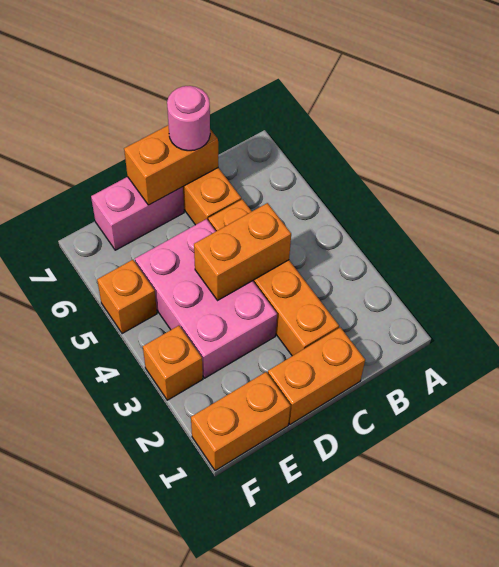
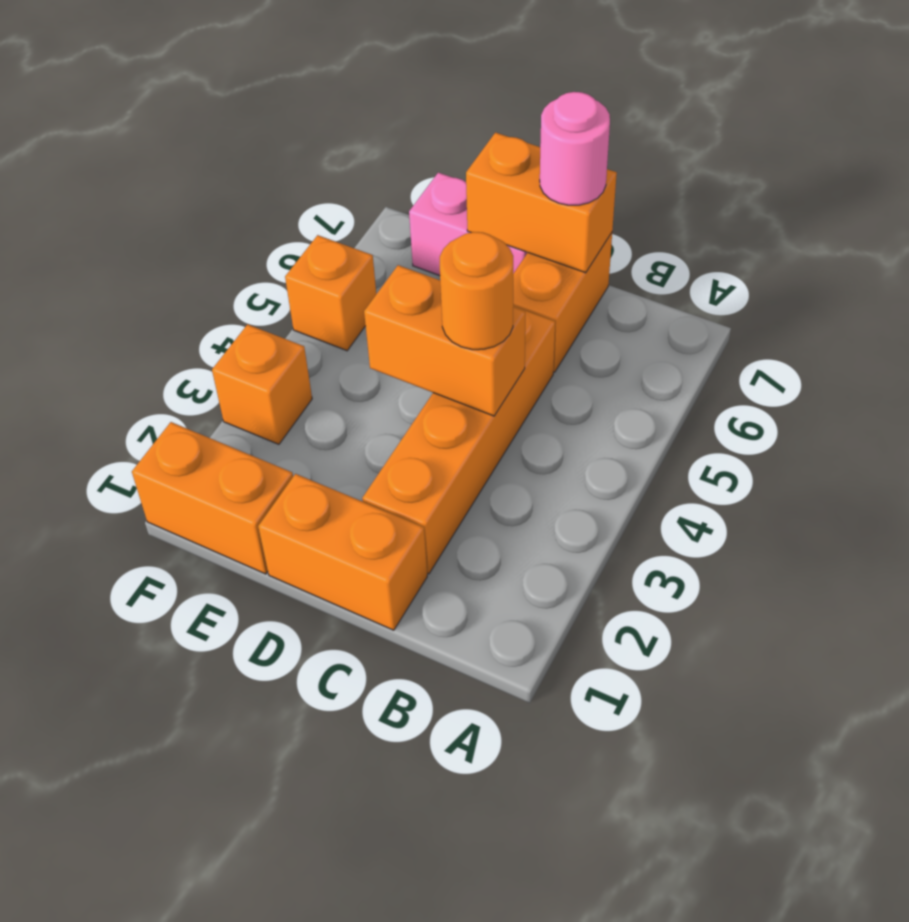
none -> orange 1x1 round brick [440,232,513,350]
pink 2x3 brick [135,219,277,378] -> none

